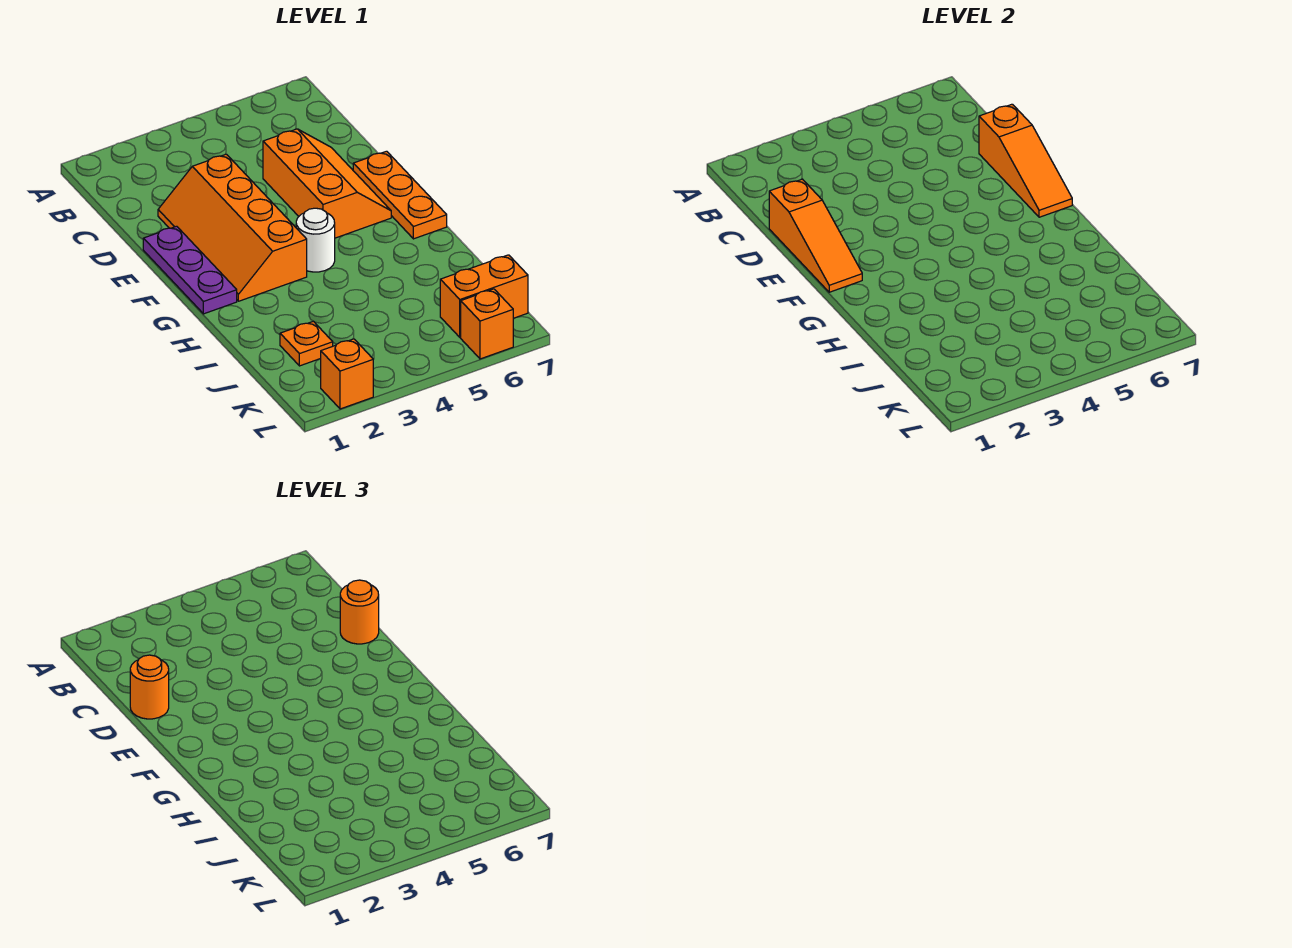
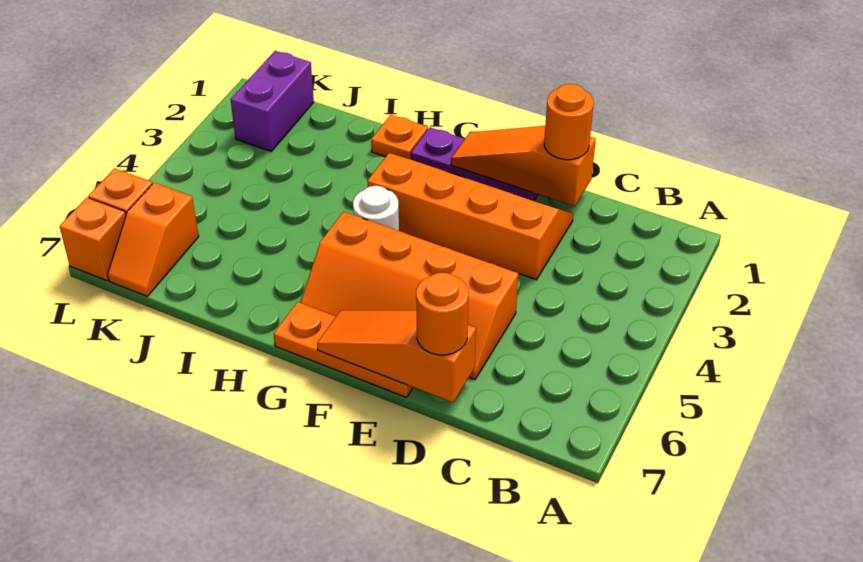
orange 2x3 slope [263,129,391,238] -> orange 2x4 slope [300,212,518,379]
orange 1x1 plate [280,321,333,366] -> orange 1x1 plate moved to [371,115,428,159]
none -> purple 1x2 brick [231,51,314,151]
orange 1x2 brick [440,255,528,337] -> orange 1x2 slope [108,183,199,296]
orange 1x1 brick [321,339,373,409] -> orange 1x1 brick moved to [60,198,126,281]

